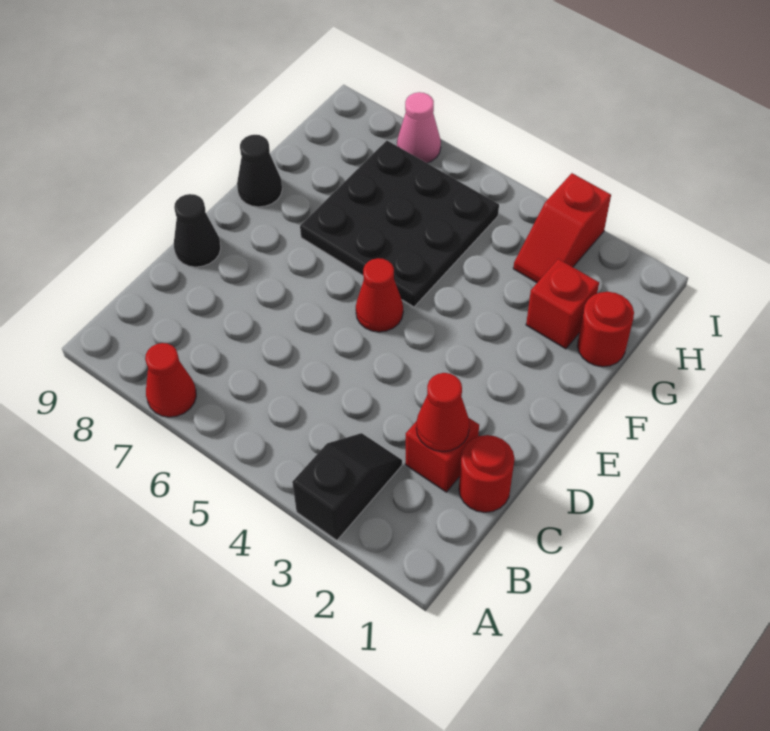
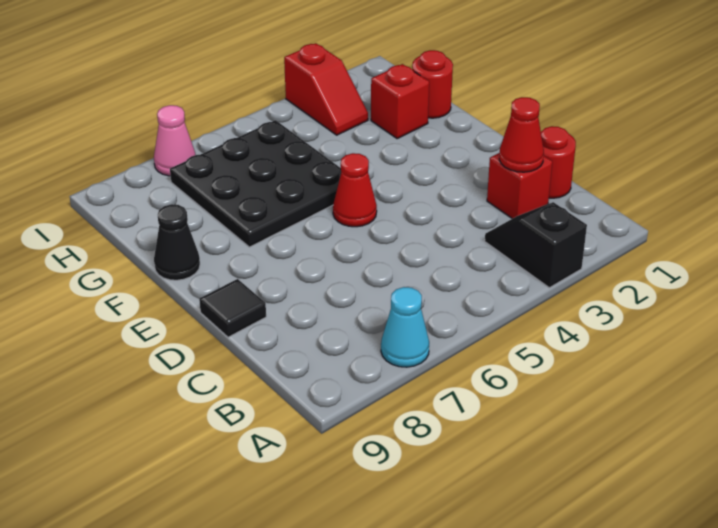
red 1x1 cone [145,343,196,417] -> cyan 1x1 cone [381,287,429,367]
black 1x1 cone [174,194,221,267] -> black 1x1 tile [199,279,266,337]

